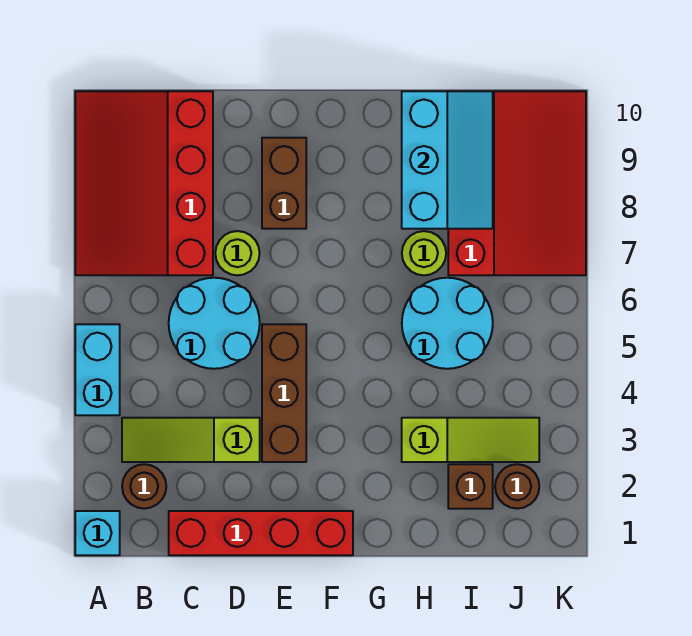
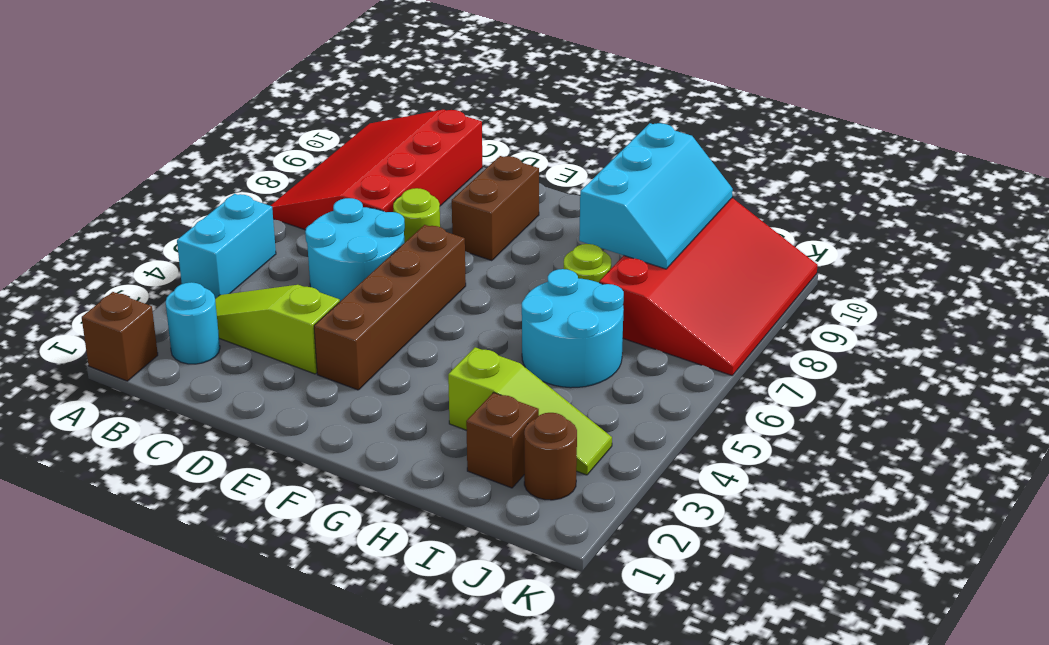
cyan 1x1 brick [75,511,120,555] -> brown 1x1 brick [82,292,158,381]
brown 1x1 round brick [122,464,166,509] -> cyan 1x1 round brick [166,282,220,364]
red 1x4 brick [169,511,353,555] -> none
brown 1x3 brick [262,324,306,462] -> brown 1x4 brick [314,225,466,390]

